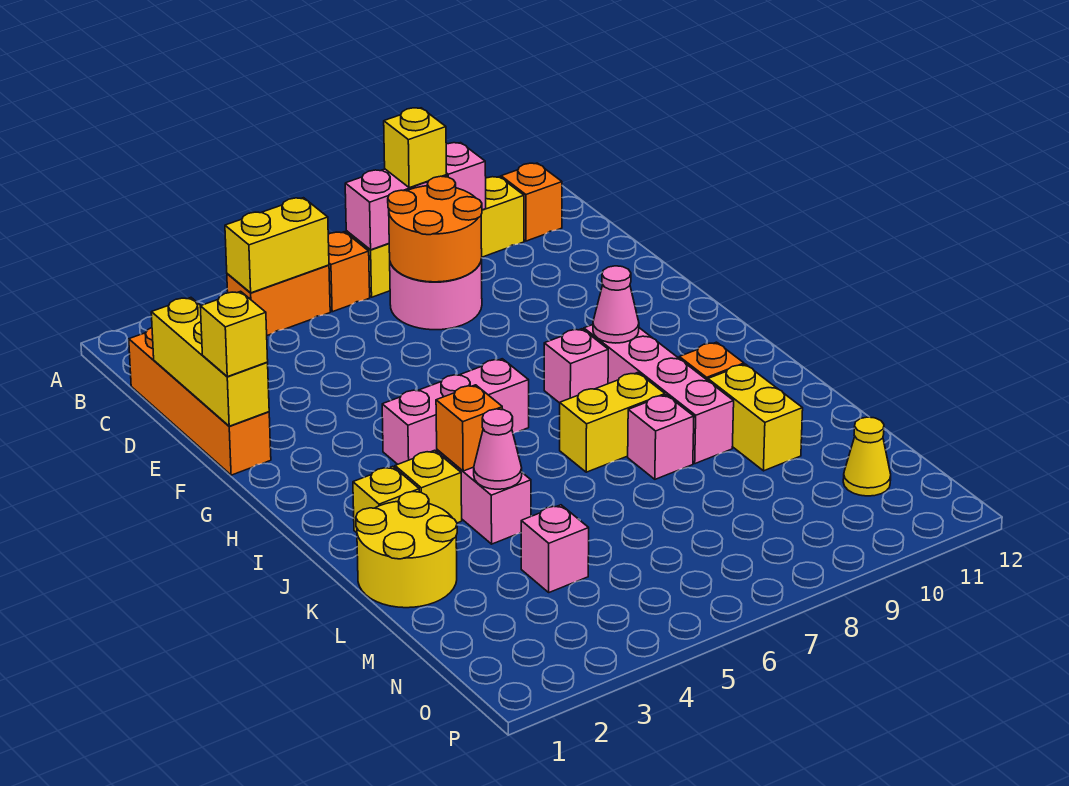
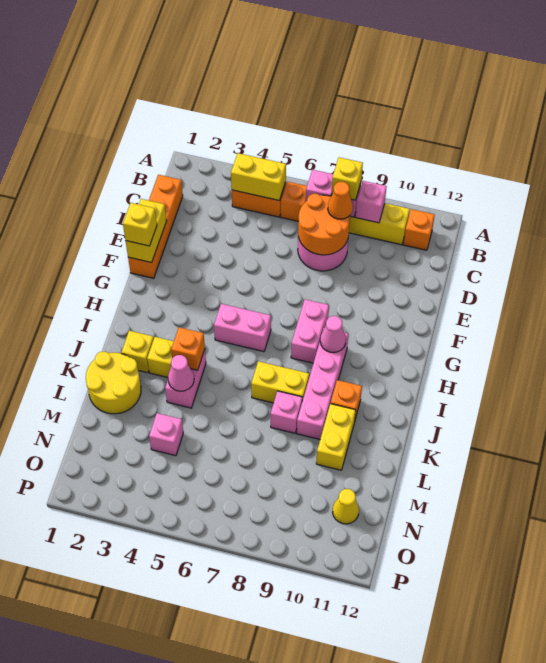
none -> orange 1x1 cone [328,182,353,219]
yellow 1x3 brick [151,298,269,426] -> yellow 1x2 brick [126,199,167,263]
pink 1x3 brick [382,359,529,464] -> pink 1x2 brick [214,304,271,352]
pink 1x1 brick [544,329,608,403] -> pink 1x2 brick [291,299,329,363]

